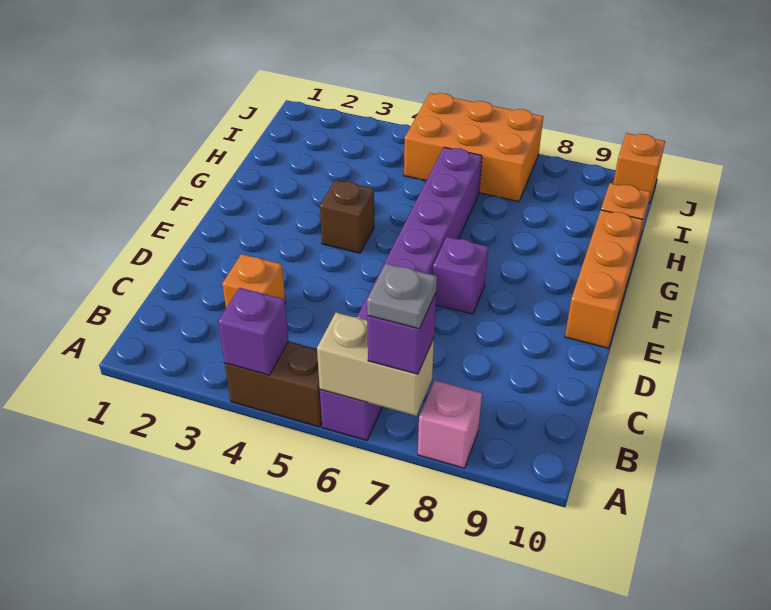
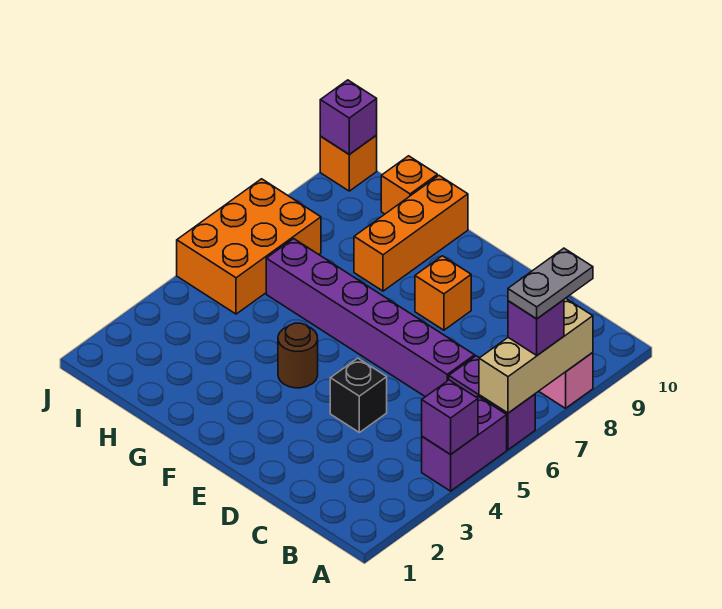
brown 1x2 brick [225,341,322,427] -> purple 1x2 brick [422,396,507,491]
tan 1x2 brick [317,313,434,416] -> tan 1x3 brick [479,298,593,413]
grey 1x1 plate [367,264,437,329] -> grey 1x2 plate [508,248,593,319]
orange 1x1 brick [222,254,286,308] -> orange 1x1 brick moved to [415,256,471,330]
none -> black 1x1 brick [330,358,387,432]
purple 1x1 brick [433,237,488,314] -> purple 1x1 brick moved to [320,80,377,154]
orange 1x3 brick [565,210,643,348] -> orange 1x3 brick turned to [354,176,468,291]
brown 1x1 brick [320,180,374,253] -> brown 1x1 round brick [278,323,318,388]

